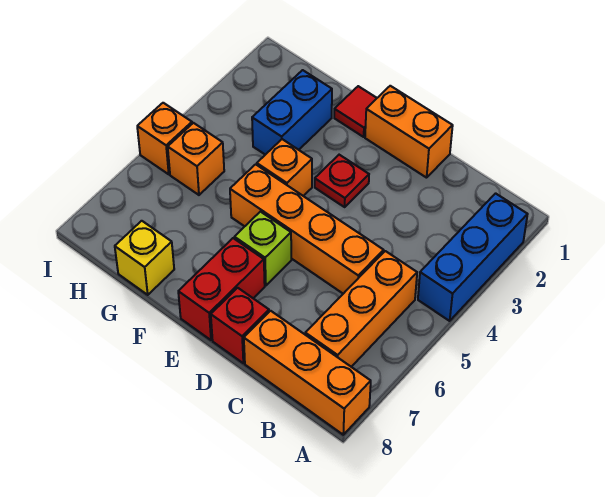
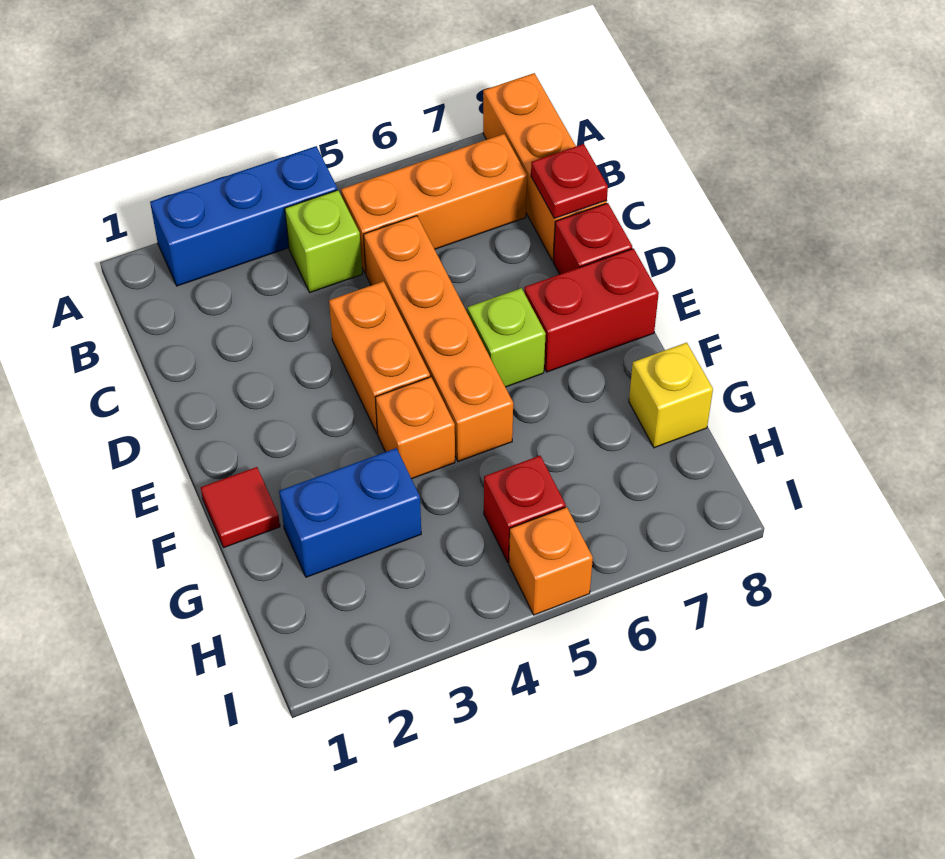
none -> lime 1x1 brick [285,190,362,293]
orange 1x2 brick [365,86,453,178] -> orange 1x2 brick moved to [329,281,430,433]
red 1x1 plate [315,155,369,207] -> red 1x1 plate moved to [531,144,608,219]
orange 1x1 brick [168,123,224,195] -> red 1x1 brick [484,456,566,563]

